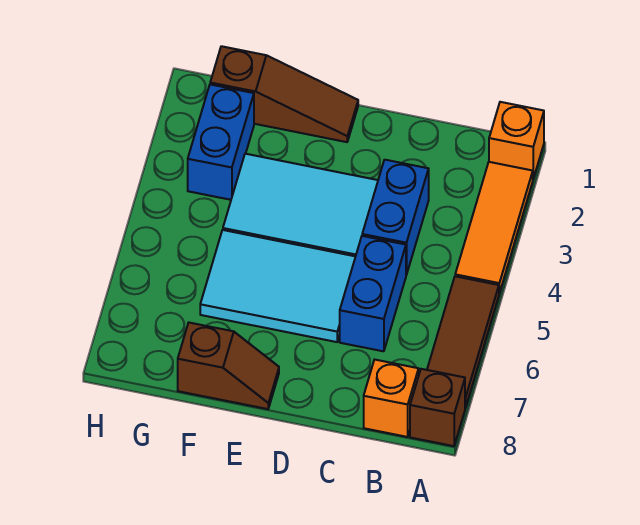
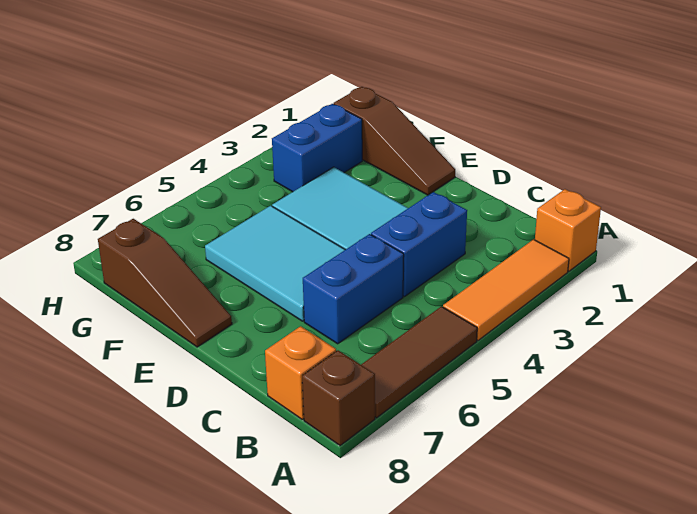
brown 1x2 slope [178,323,279,409] -> brown 1x3 slope [98,219,232,347]

